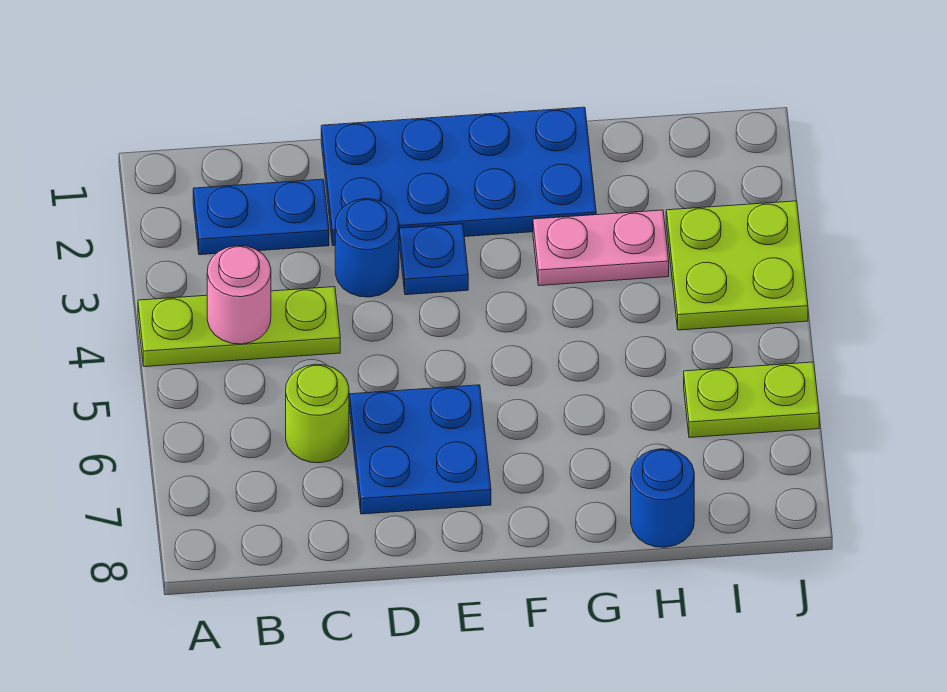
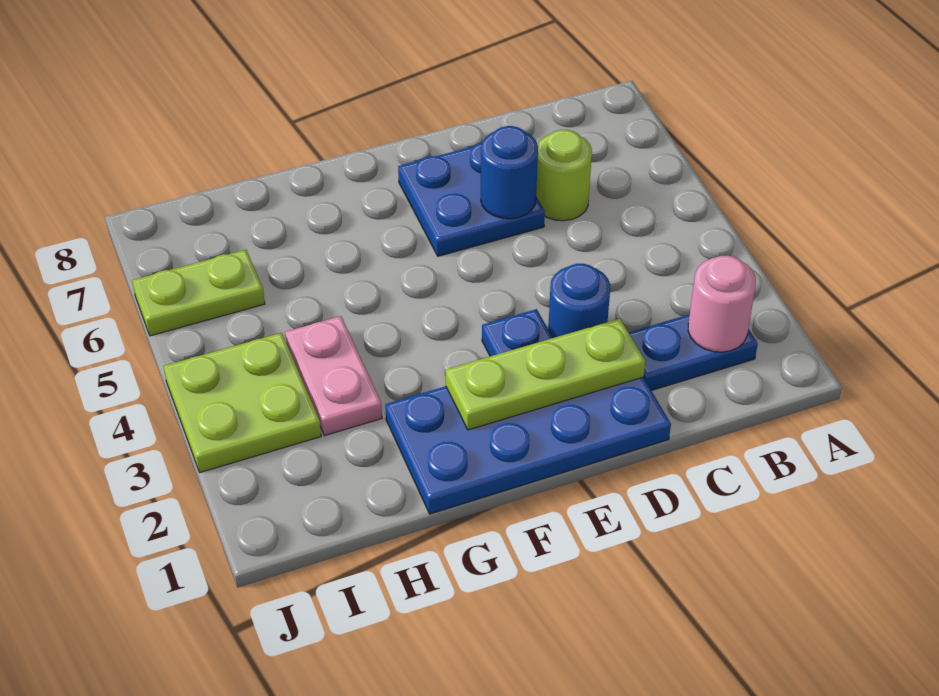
lime 1x3 plate [138,287,340,367] -> lime 1x3 plate moved to [446,319,645,430]
pink 1x1 round brick [207,246,271,344] -> pink 1x1 round brick moved to [688,255,756,352]
pink 1x2 plate [533,210,669,286] -> pink 1x2 plate turned to [285,316,382,436]
blue 1x1 round brick [631,449,694,547] -> blue 1x1 round brick moved to [481,126,538,219]

